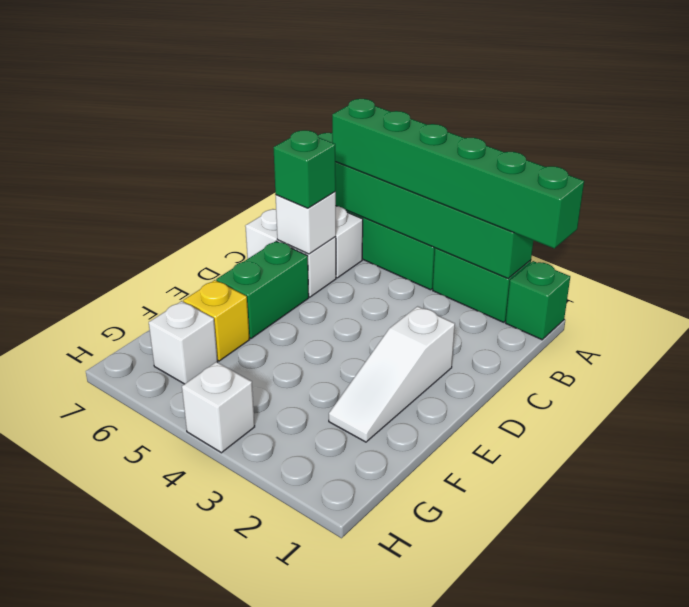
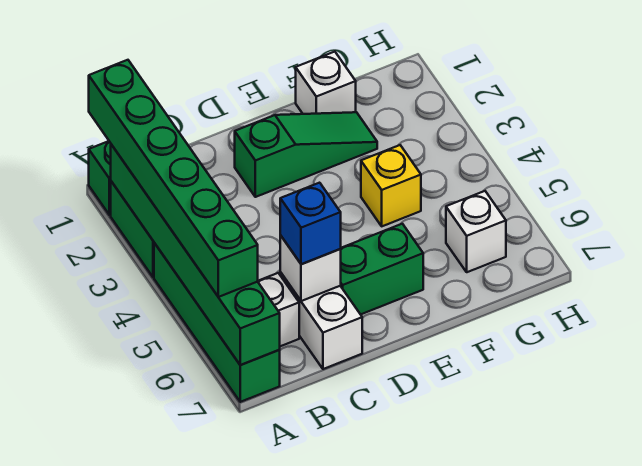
green 1x1 brick [273,130,336,208] -> blue 1x1 brick [280,183,341,264]
white 1x3 slope [329,306,455,442] -> green 1x3 slope [235,112,377,197]
yellow 1x1 brick [183,280,250,361] -> yellow 1x1 brick moved to [361,145,421,226]
white 1x1 brick [182,362,255,453] -> white 1x1 brick moved to [296,52,356,114]

